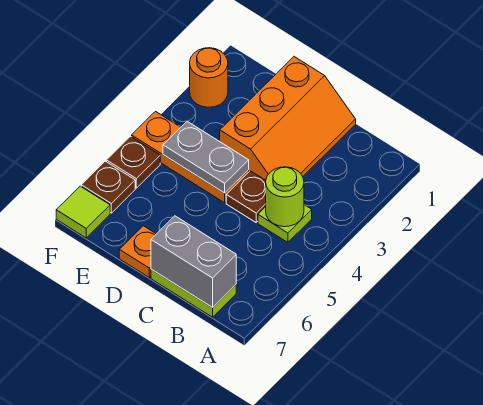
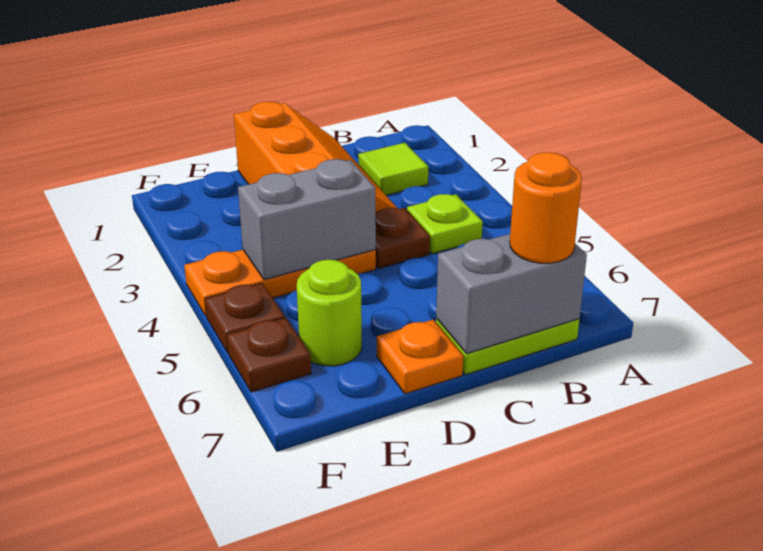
lime 1x1 round brick [266,167,304,227] -> lime 1x1 round brick moved to [297,260,362,366]
grey 1x2 plate [163,121,249,193] -> grey 1x2 brick [238,159,376,280]
orange 1x1 round brick [190,48,228,107] -> orange 1x1 round brick moved to [510,152,582,263]
lime 1x1 tile [56,186,110,238] -> lime 1x1 tile moved to [358,143,428,195]

